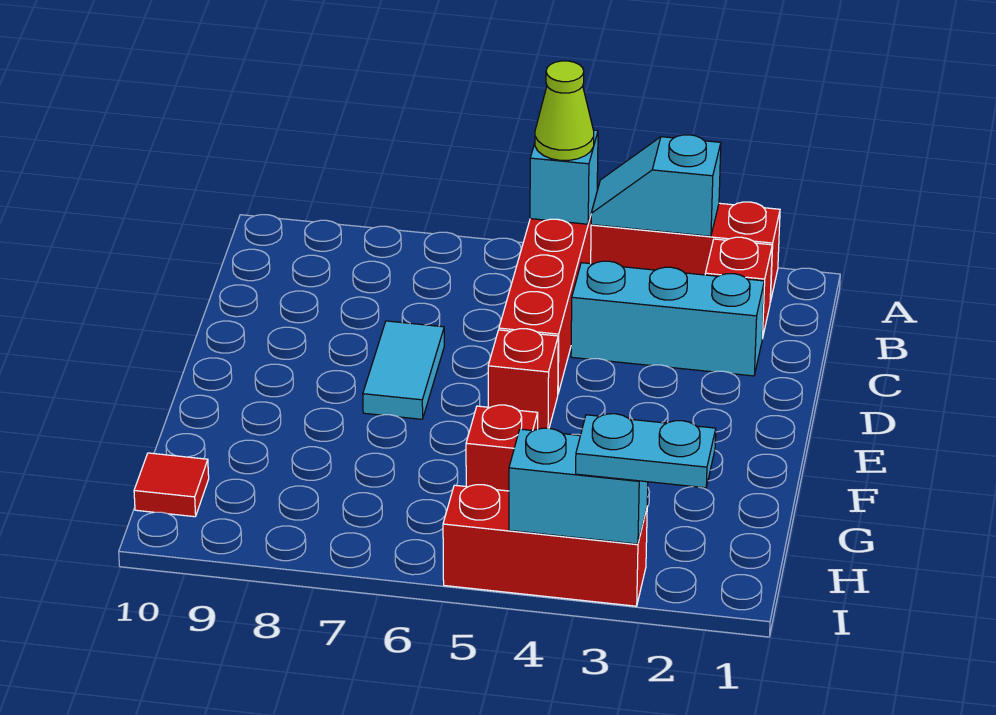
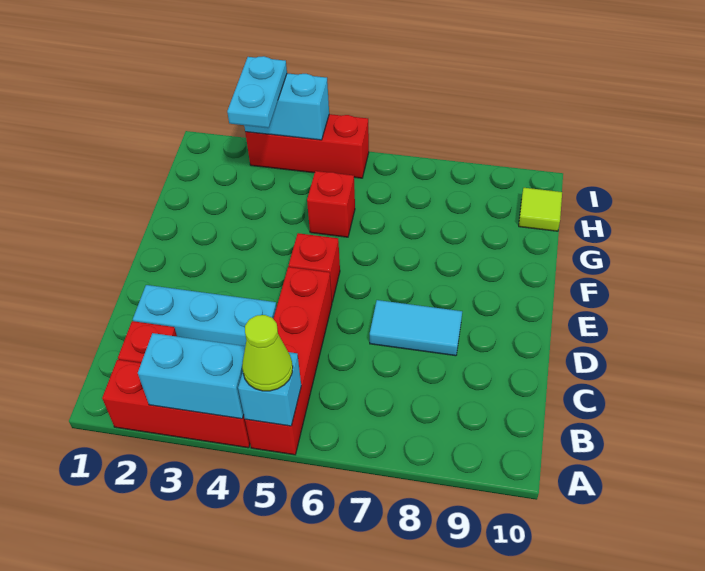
cyan 1x2 slope [591,135,721,236] -> cyan 1x2 brick [138,333,245,419]
cyan 1x2 tile [363,321,444,419] -> cyan 1x2 tile turned to [370,300,462,356]
red 1x1 tile [134,453,209,517] -> lime 1x1 tile [519,188,562,231]
cyan 1x2 plate [576,414,716,488] -> cyan 1x2 plate turned to [227,56,287,128]

